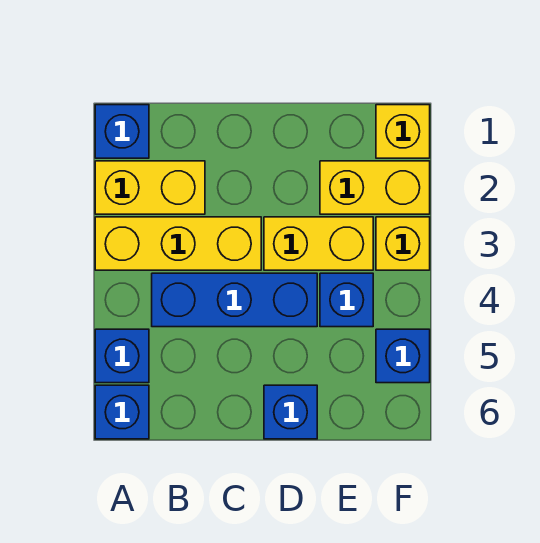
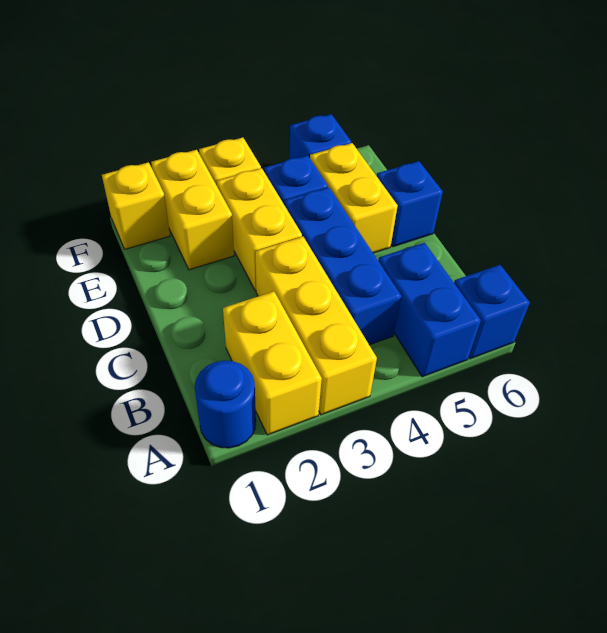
blue 1x1 brick [95,105,149,158] -> blue 1x1 round brick [195,361,256,448]
blue 1x1 brick [95,329,149,383] -> blue 1x2 brick [378,243,481,377]
none -> yellow 1x2 brick [310,143,398,253]

